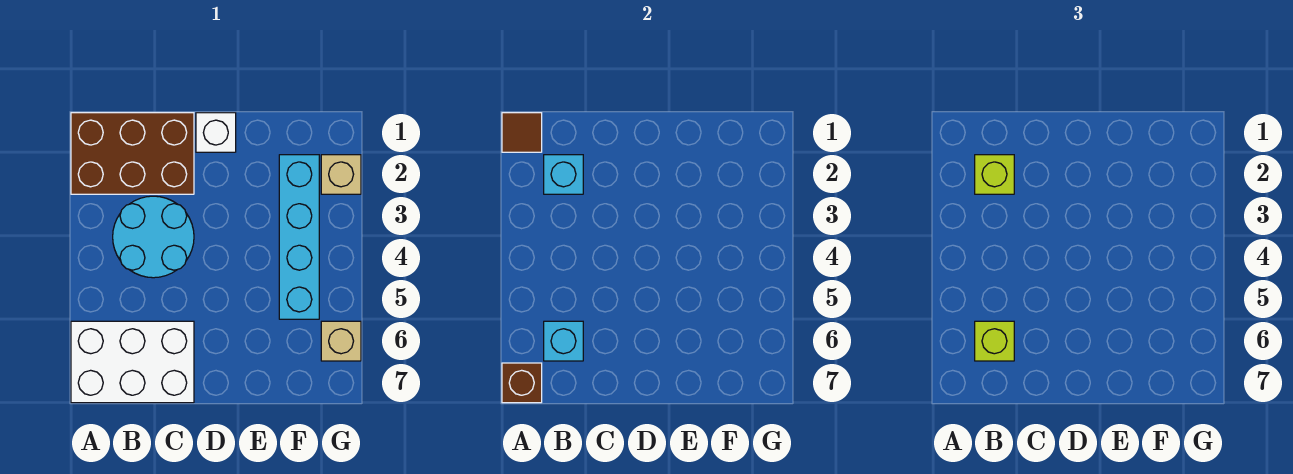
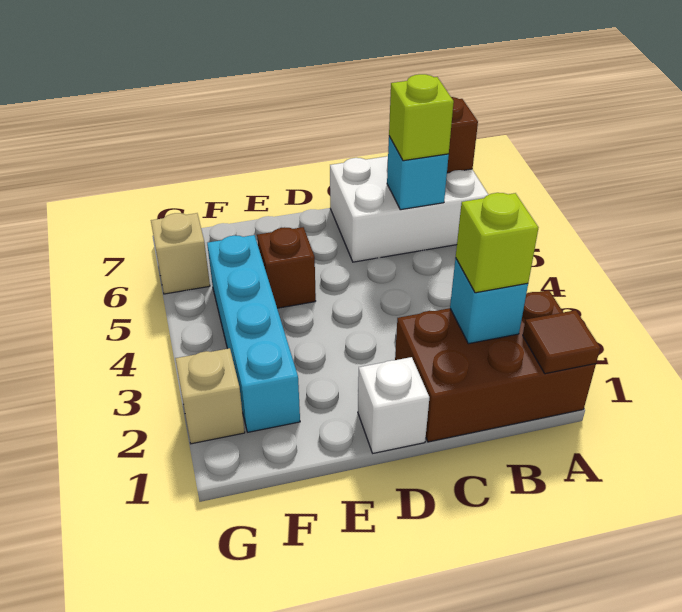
cyan 2x2 round brick [113,196,194,278] -> none
none -> brown 1x1 brick [257,227,316,308]

